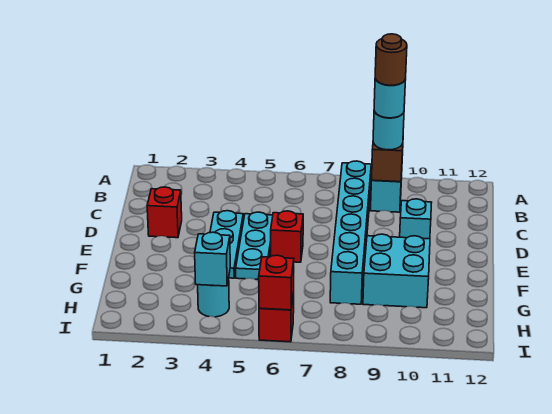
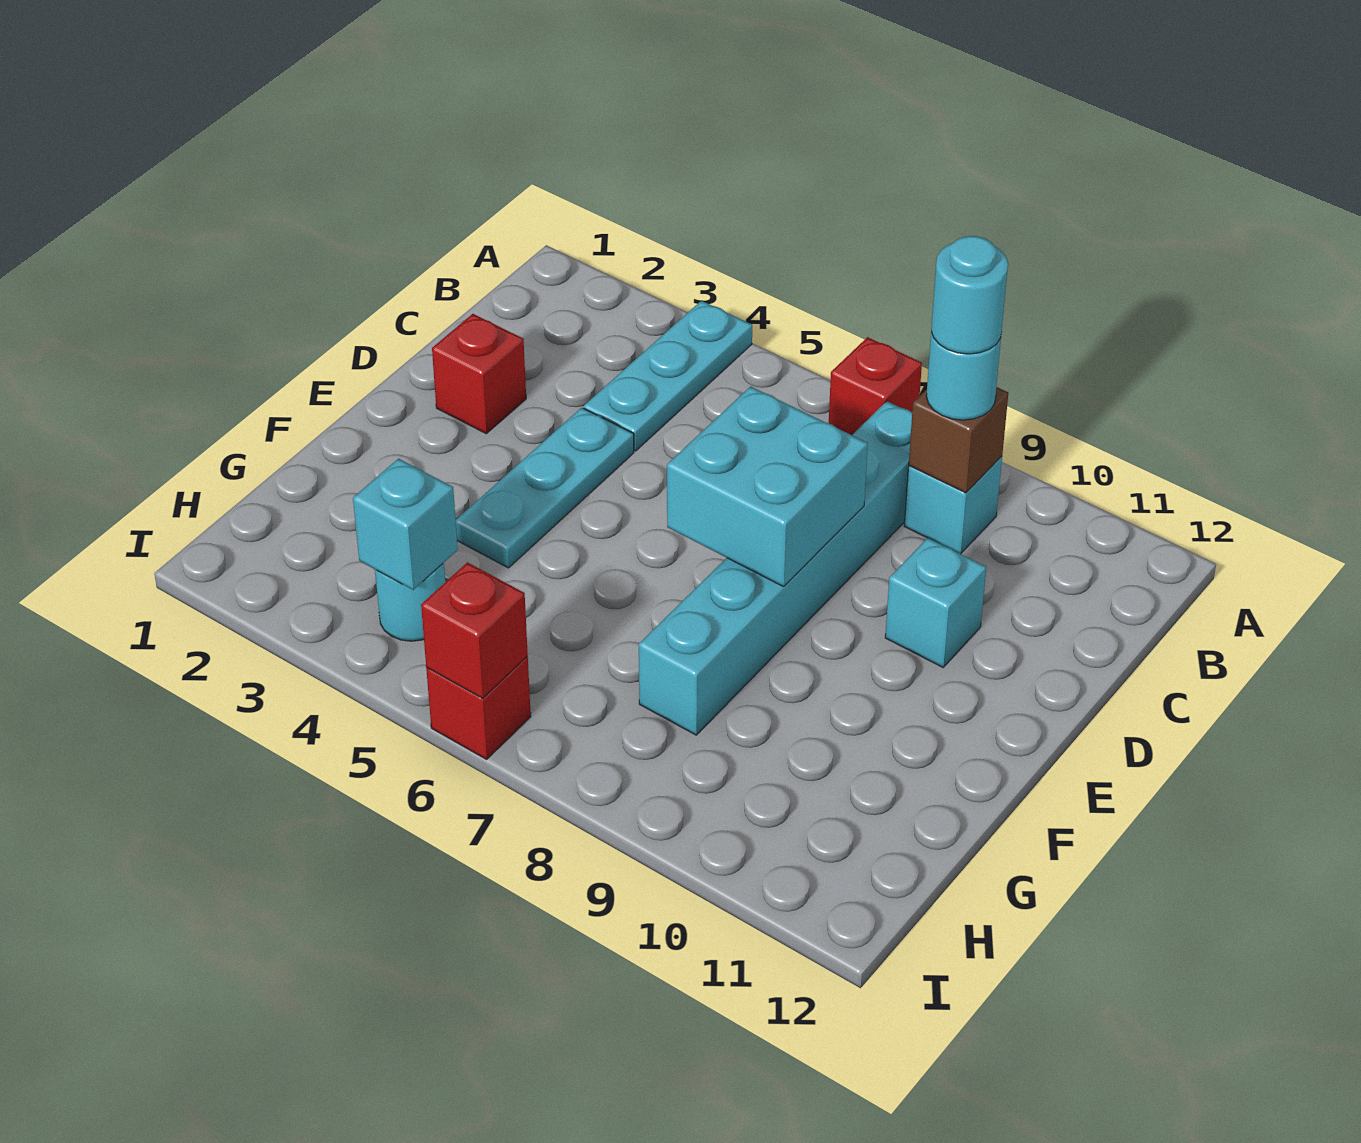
brown 1x1 round brick [375,34,407,85] -> none
cyan 1x3 plate [236,212,273,280] -> cyan 1x3 plate moved to [584,301,752,451]
red 1x1 brick [271,211,303,262] -> red 1x1 brick moved to [829,337,922,435]
cyan 2x2 brick [363,234,430,308] -> cyan 2x2 brick moved to [667,386,868,587]

